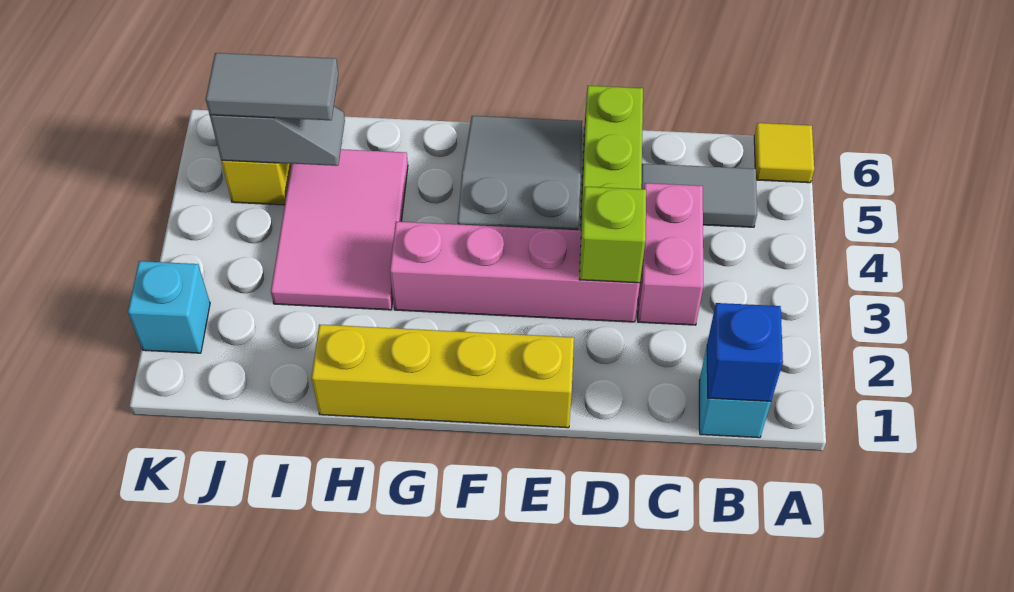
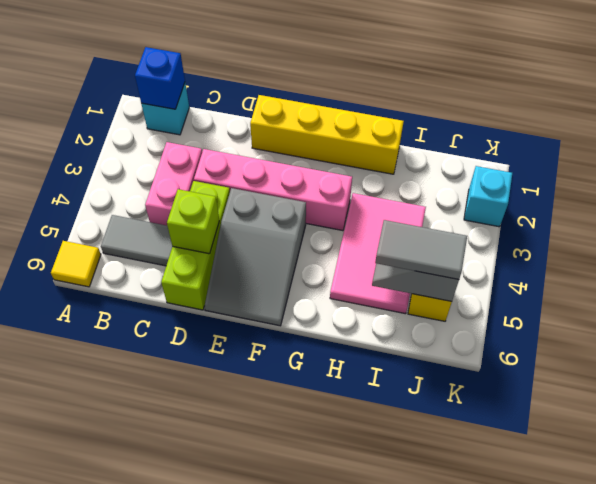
lime 1x1 brick [579,187,646,283] -> lime 1x1 brick moved to [167,189,219,254]

